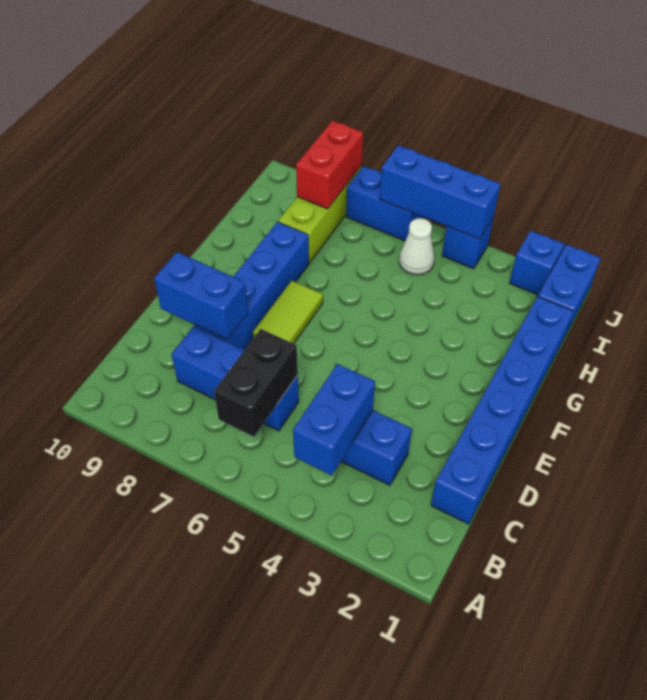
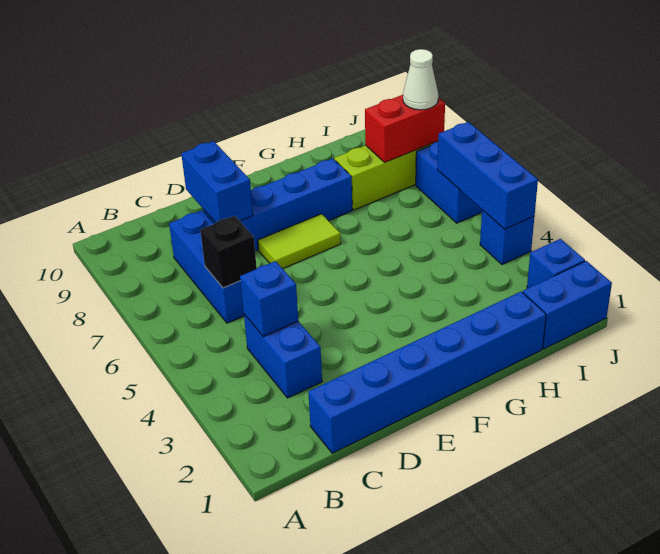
blue 1x2 brick [293,364,375,475] -> blue 1x1 brick [240,261,298,336]
black 1x2 brick [214,329,298,437] -> black 1x1 brick [200,216,257,288]
white 1x1 cone [399,218,434,275] -> white 1x1 cone moved to [403,49,438,110]

